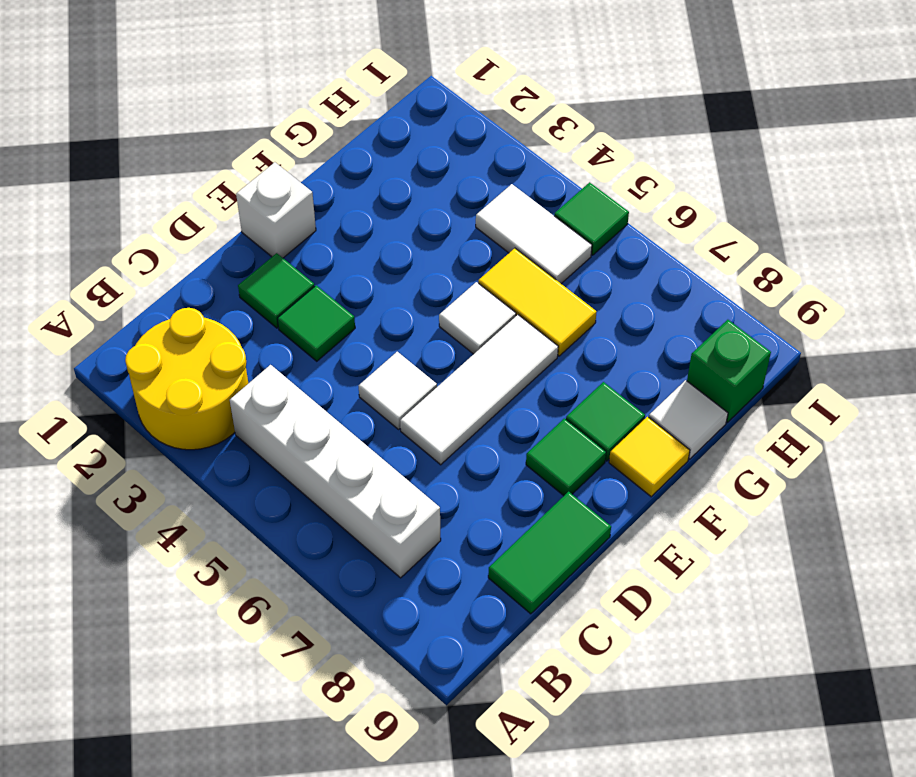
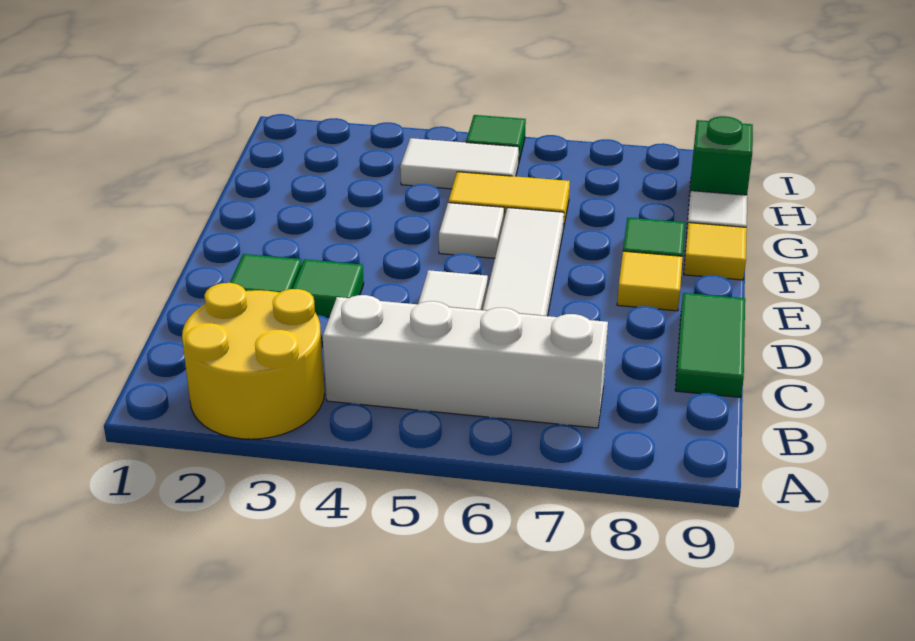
white 1x1 brick [236,162,316,258] -> none
green 1x1 tile [526,418,606,496] -> yellow 1x1 tile [617,251,683,311]

